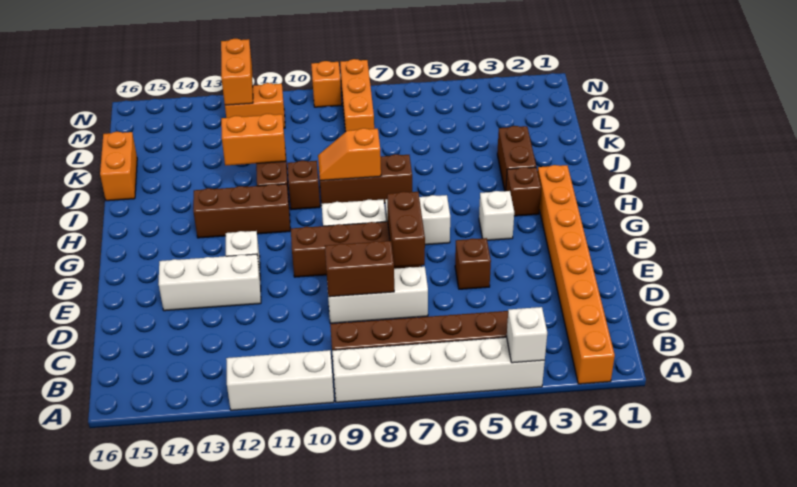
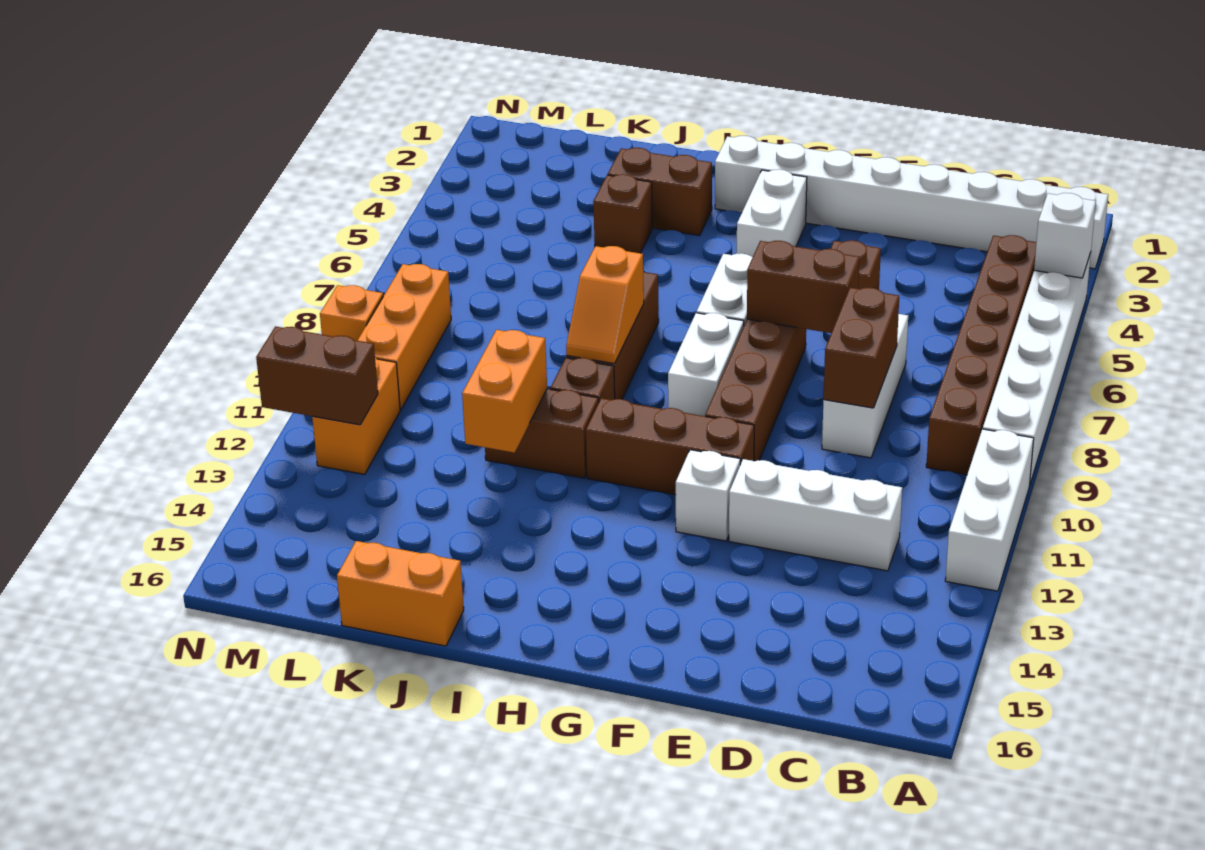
orange 1x8 brick [538,165,615,384] -> white 1x8 brick [715,136,1108,269]
white 1x3 brick [159,254,261,311] -> white 1x3 brick turned to [729,459,902,571]
white 1x1 brick [479,191,514,240] -> white 1x2 brick [737,169,807,257]
brown 1x1 brick [506,167,541,216] -> brown 1x1 brick moved to [593,174,652,253]
brown 1x3 brick [193,184,290,238] -> brown 1x3 brick turned to [586,398,754,495]
orange 1x3 brick [340,59,374,132] -> orange 1x3 brick turned to [357,264,451,410]
orange 1x2 brick [221,39,253,105] -> brown 1x2 brick [256,327,378,425]

